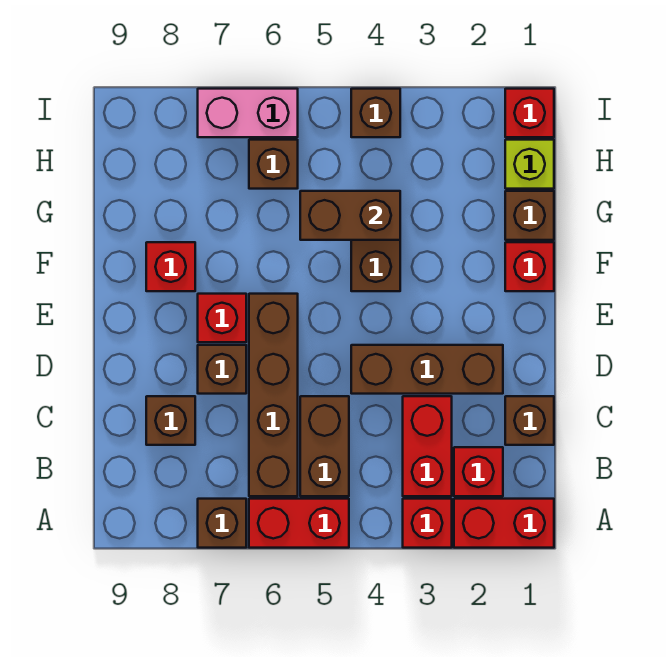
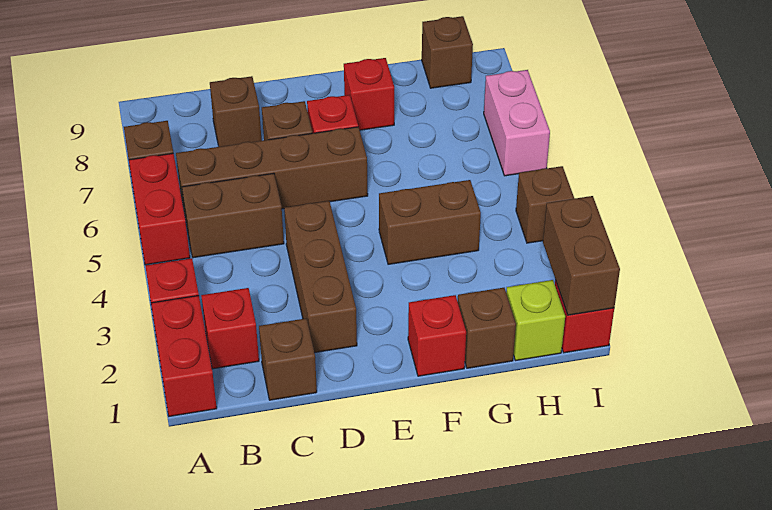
red 1x2 brick [403,396,452,496] -> none
brown 1x2 brick [300,191,400,240] -> brown 1x2 brick moved to [543,196,620,315]
brown 1x1 brick [249,140,298,189] -> brown 1x1 brick moved to [422,16,473,88]

